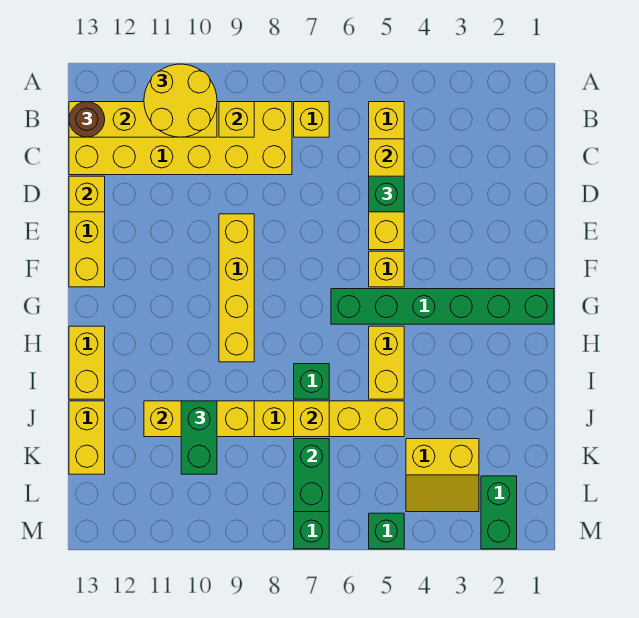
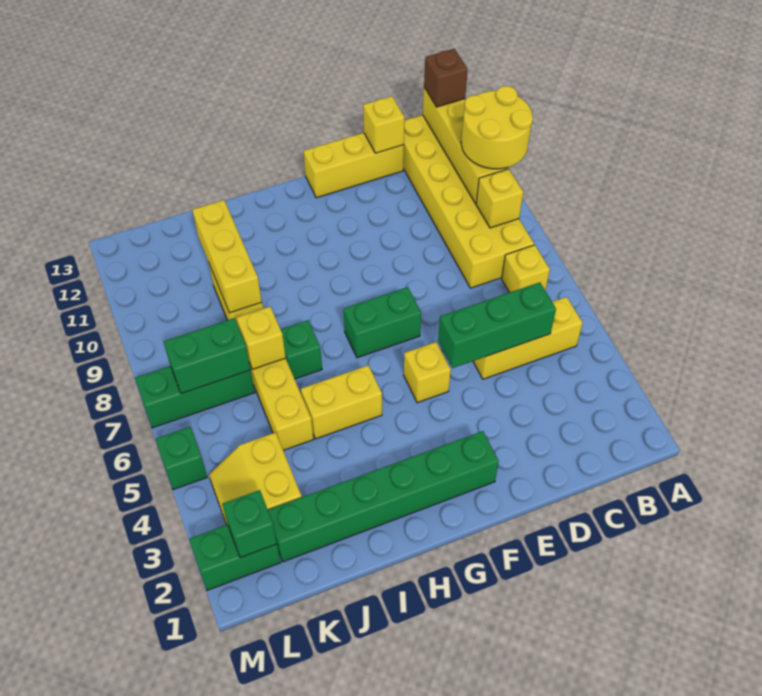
brown 1x1 round brick [69,102,105,137] -> brown 1x1 brick [424,49,468,107]
yellow 1x3 brick [369,139,404,250] -> green 1x3 brick [438,282,556,368]
green 1x1 brick [369,176,404,212] -> green 1x1 brick moved to [222,490,277,558]
yellow 1x4 brick [219,214,254,362] -> none
green 1x6 brick [331,289,554,324] -> green 1x6 brick turned to [268,431,499,562]
yellow 1x2 brick [69,326,105,399] -> none
green 1x2 brick [181,401,217,474] -> green 1x2 brick moved to [343,287,421,358]
yellow 1x2 brick [69,401,105,474] -> none

